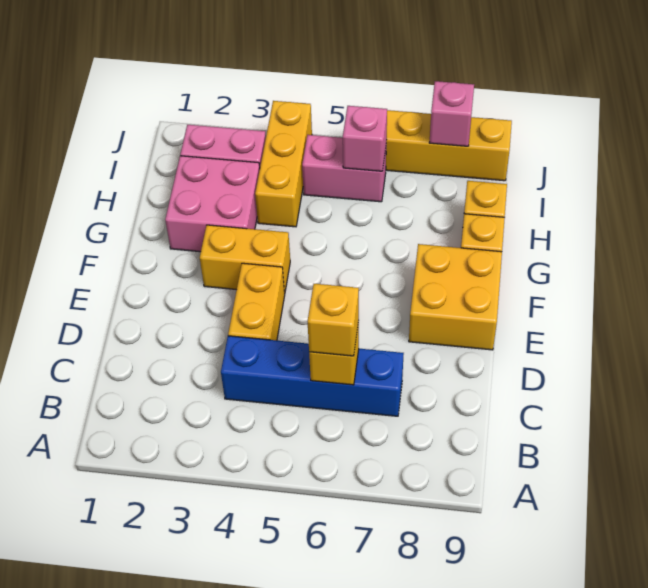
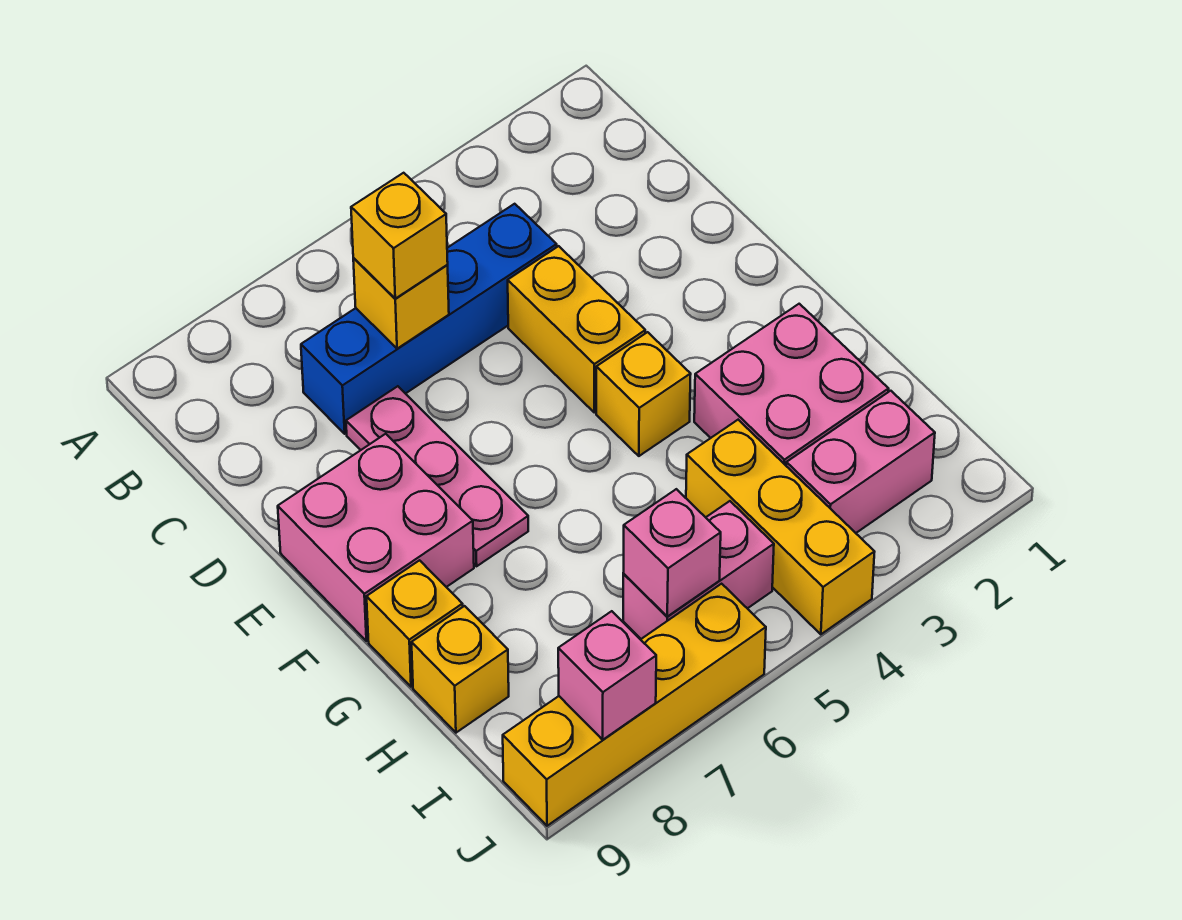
none -> pink 1x3 plate [346,386,528,566]
yellow 2x2 brick [409,244,502,350] -> pink 2x2 brick [278,434,474,641]
yellow 1x2 brick [200,225,290,294] -> yellow 1x1 brick [596,332,691,456]

